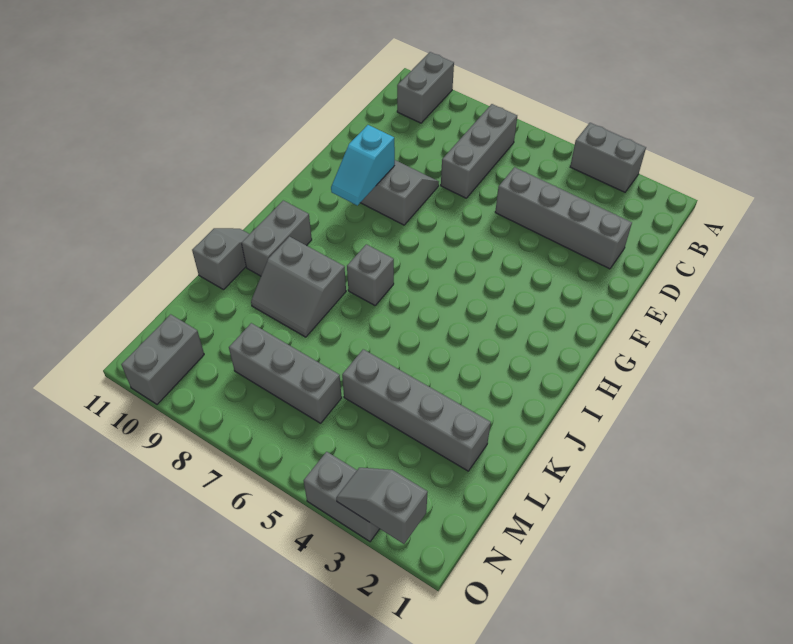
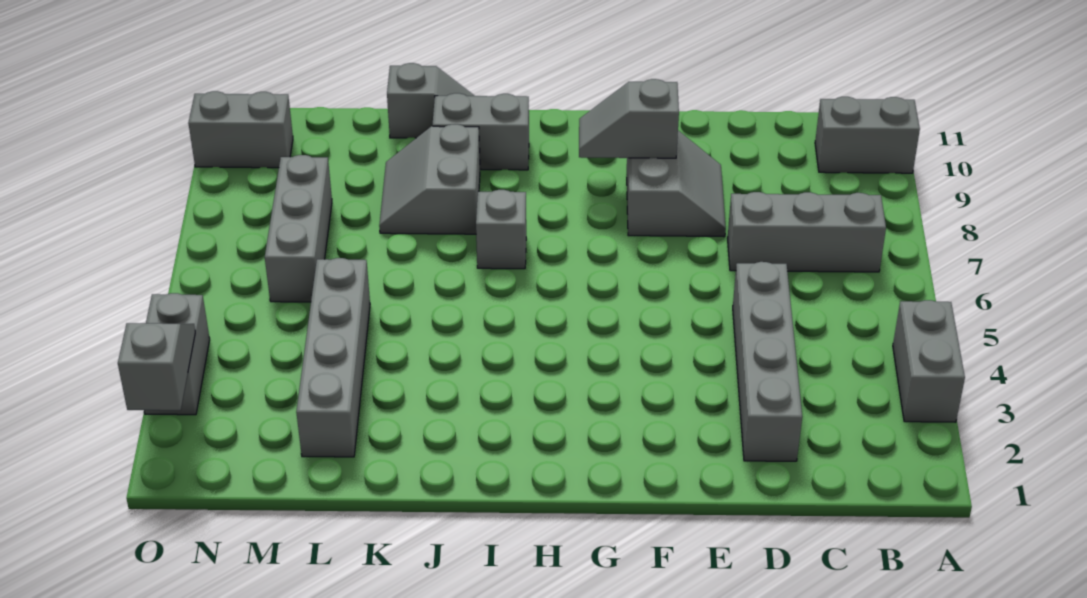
cyan 1x2 slope [331,125,395,205] -> grey 1x2 slope [579,79,679,158]

